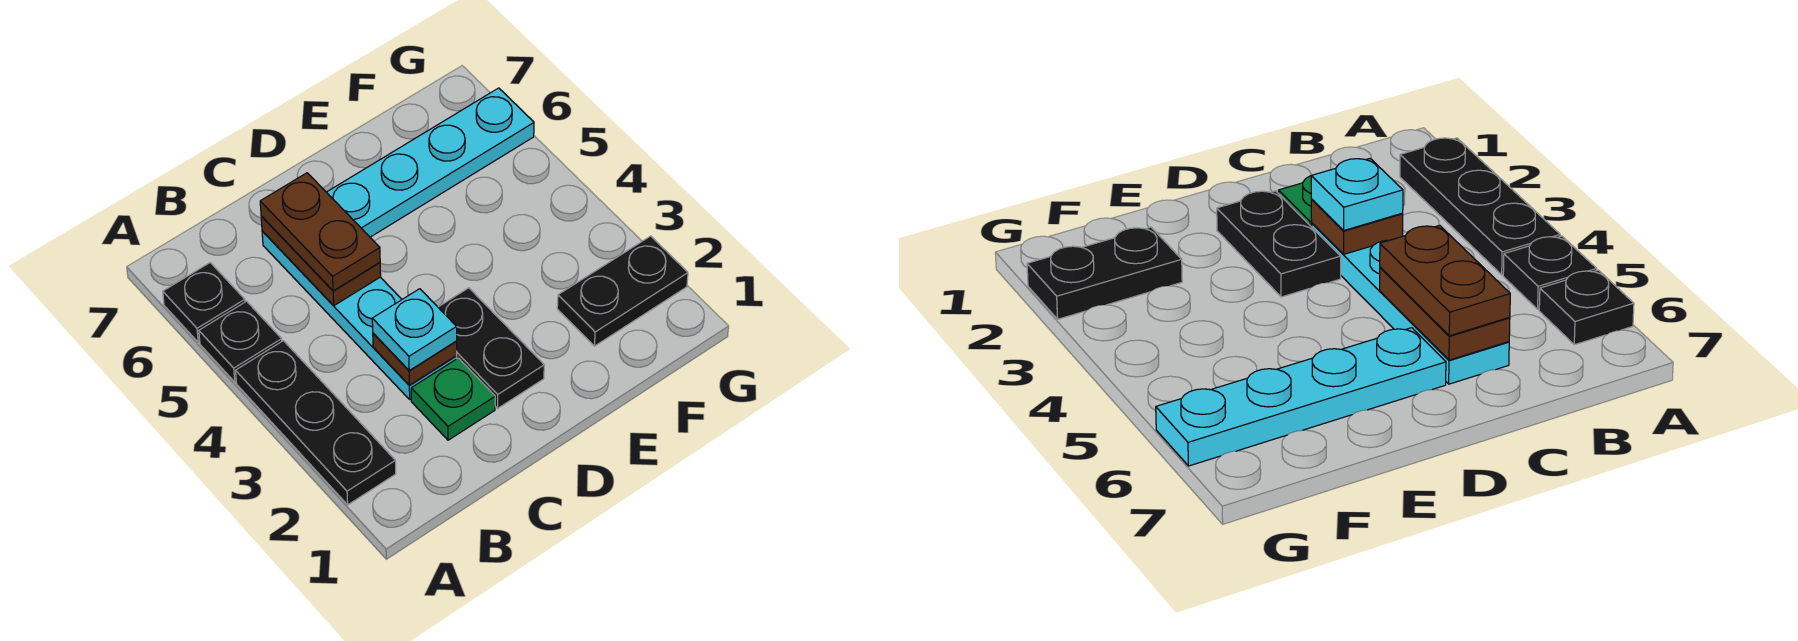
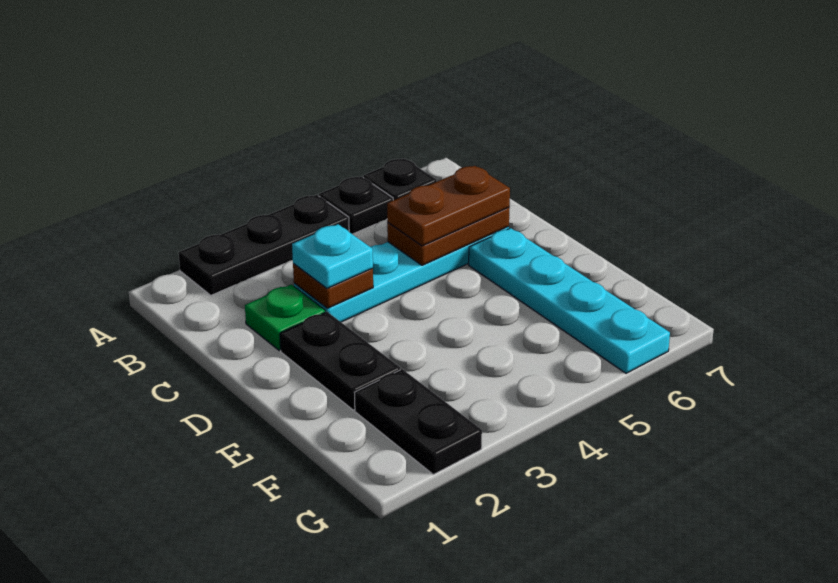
black 1x2 plate [438,288,544,409] -> black 1x2 plate turned to [280,312,400,410]

